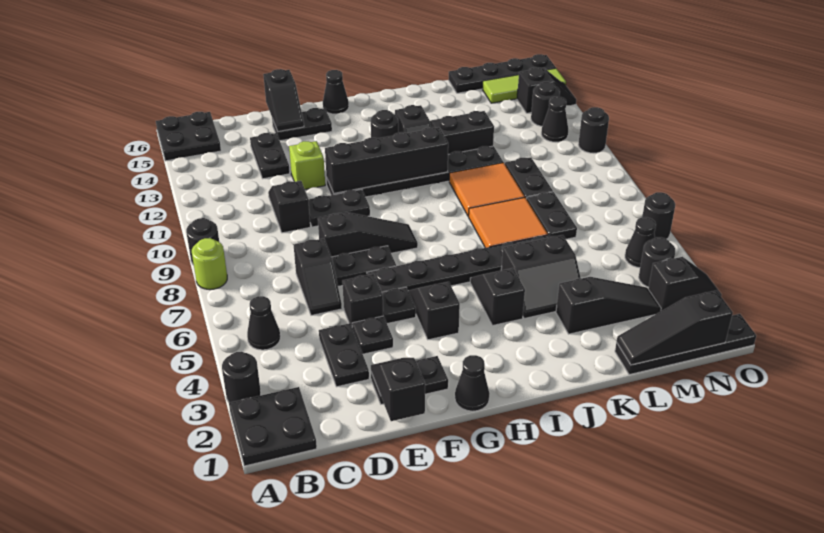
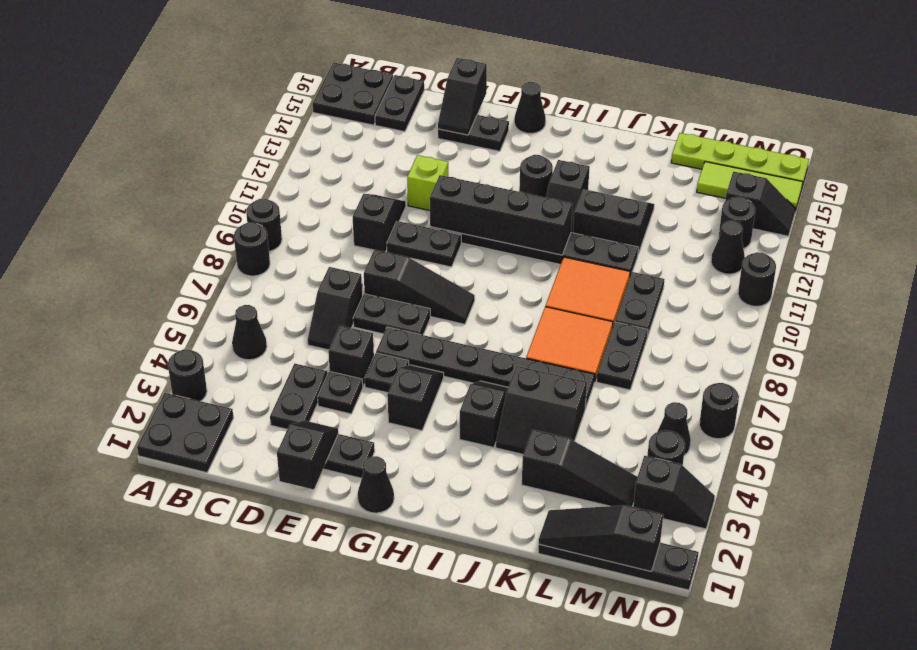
lime 1x1 round brick [192,238,227,290] -> black 1x1 round brick [234,222,270,276]
black 1x2 plate [250,133,290,179] -> black 1x2 plate moved to [375,75,424,132]
black 1x4 plate [449,54,556,93] -> lime 1x4 plate [671,133,809,187]

